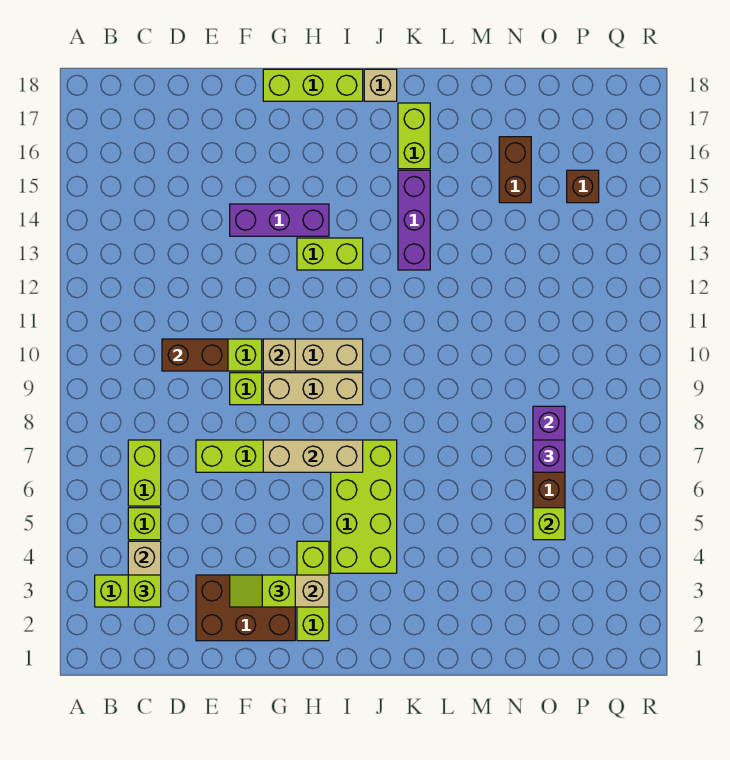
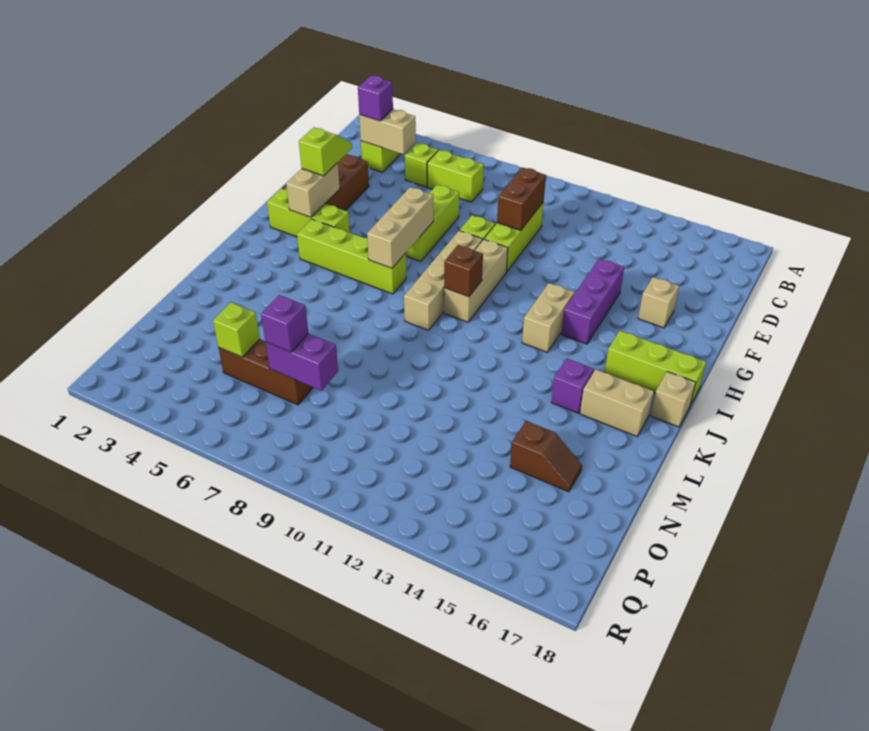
lime 1x1 brick [128,575,161,607] -> purple 1x1 brick [358,76,393,121]
tan 1x3 brick [263,373,363,405] -> tan 1x4 brick [404,231,483,330]
tan 1x1 brick [263,339,295,371] -> tan 1x1 brick moved to [638,277,679,328]
lime 1x3 brick [263,69,363,101] -> lime 1x3 brick turned to [605,331,706,405]
lime 1x2 brick [297,238,363,270] -> tan 1x2 brick [522,283,574,352]
lime 2x4 brick [331,440,397,573] -> lime 1x4 brick [297,219,406,294]
purple 1x3 brick [398,170,430,270] -> purple 1x1 brick [551,359,594,413]
lime 1x2 brick [398,103,430,169] -> tan 1x2 brick [580,370,654,437]
brown 1x2 brick [499,137,531,203] -> brown 1x2 slope [510,421,582,492]
brown 1x1 brick [567,170,599,203] -> brown 1x1 brick moved to [444,245,483,297]

